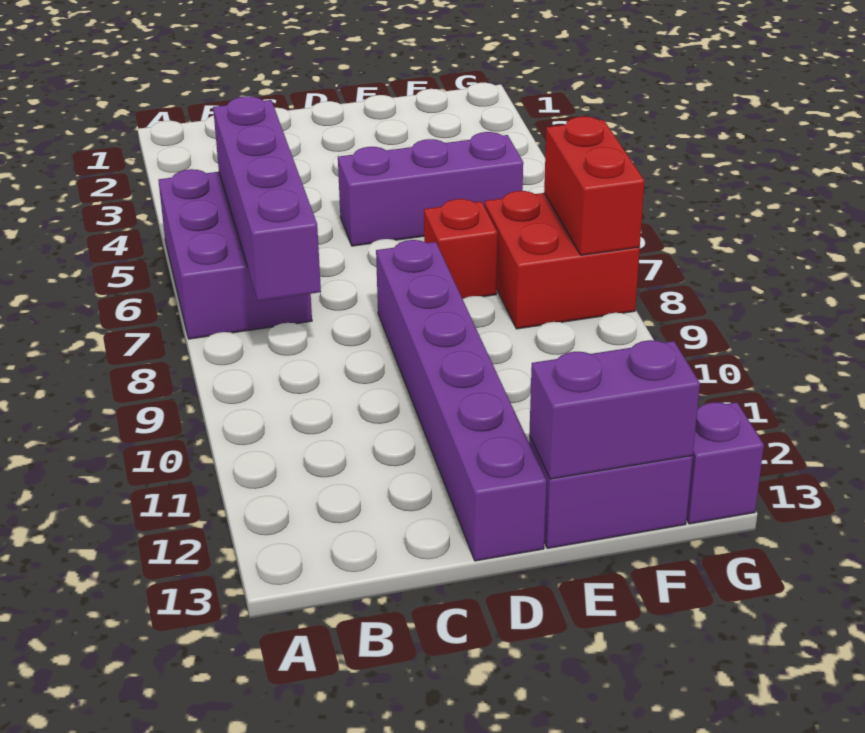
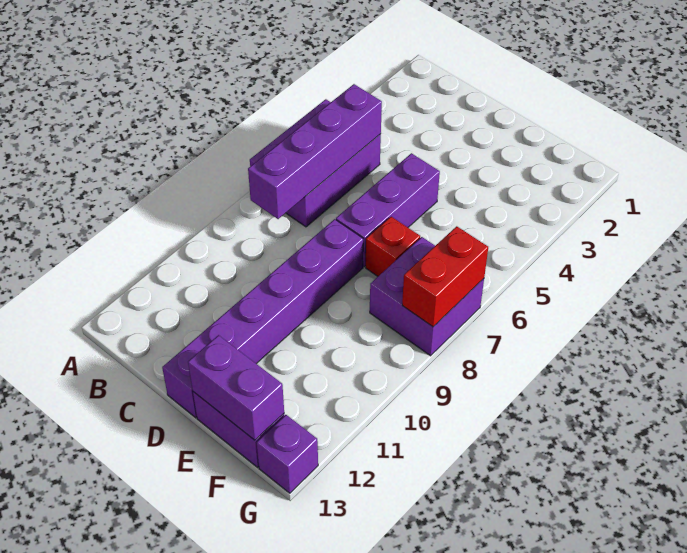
purple 1x3 brick [338,132,523,246] -> purple 1x3 brick turned to [336,153,440,267]
red 2x2 brick [484,191,640,329] -> purple 2x2 brick [370,237,484,356]

